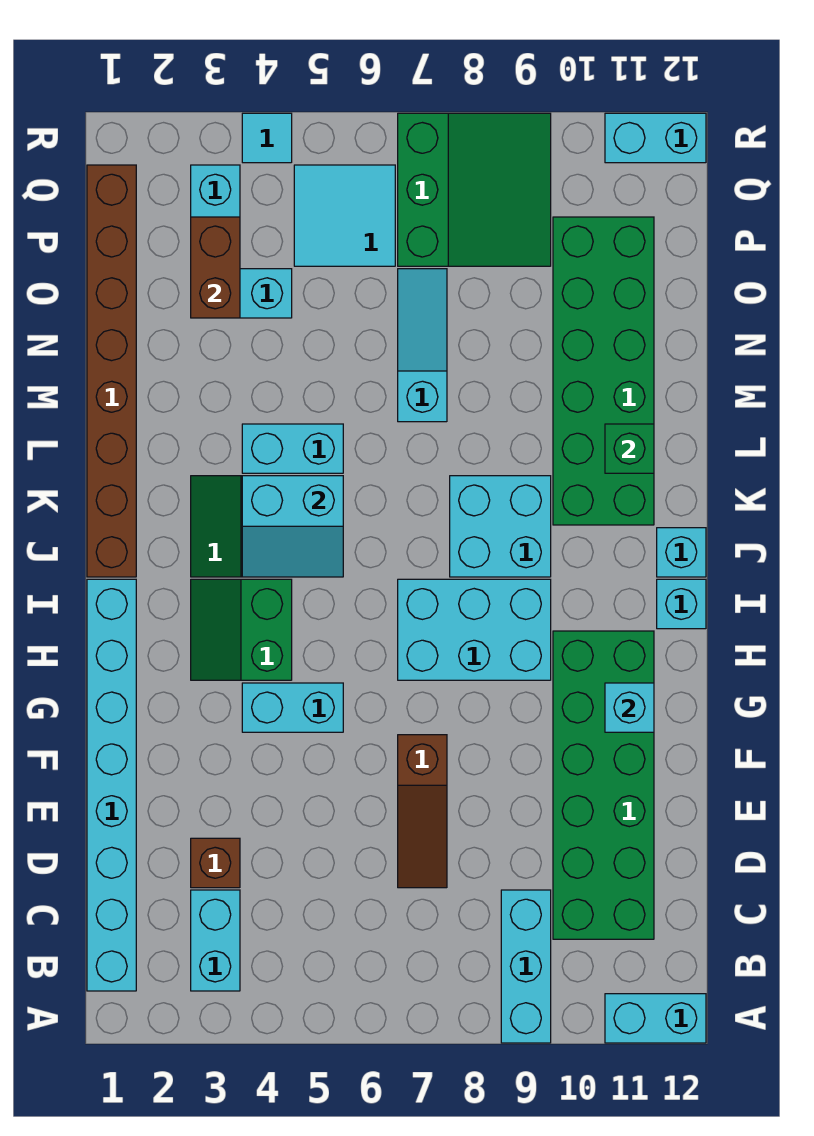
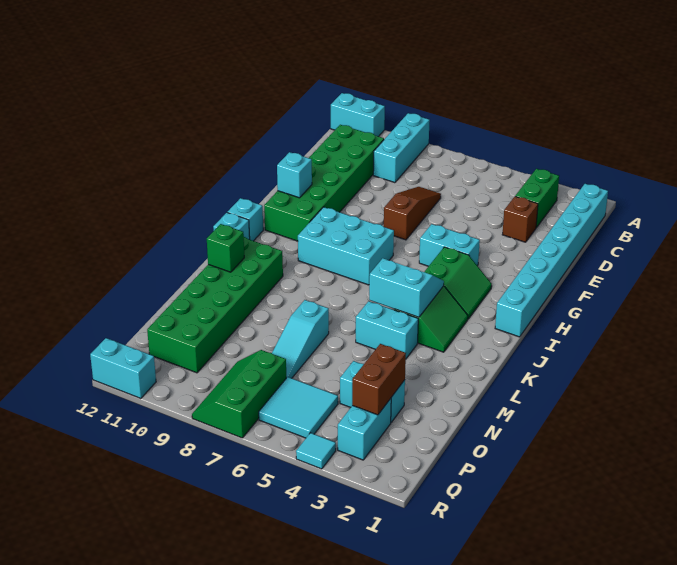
cyan 1x2 brick [191,890,240,991] -> green 1x2 brick [515,169,559,228]
brown 1x8 brick [87,165,136,577] -> none
cyan 2x2 brick [450,476,551,577] -> none
green 3x3 slope [398,113,551,266] -> green 2x3 slope [192,350,286,438]

